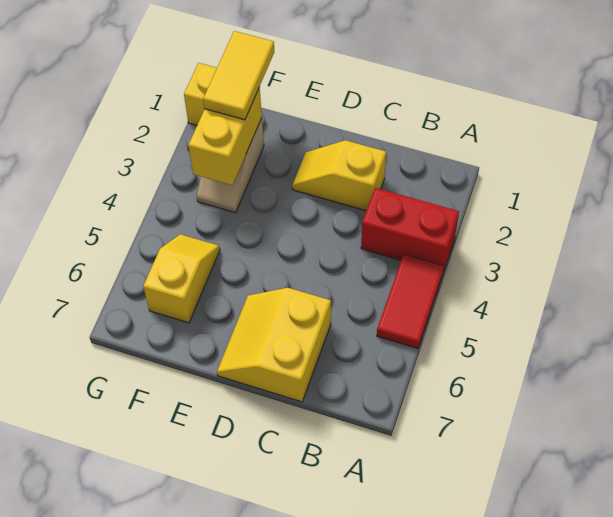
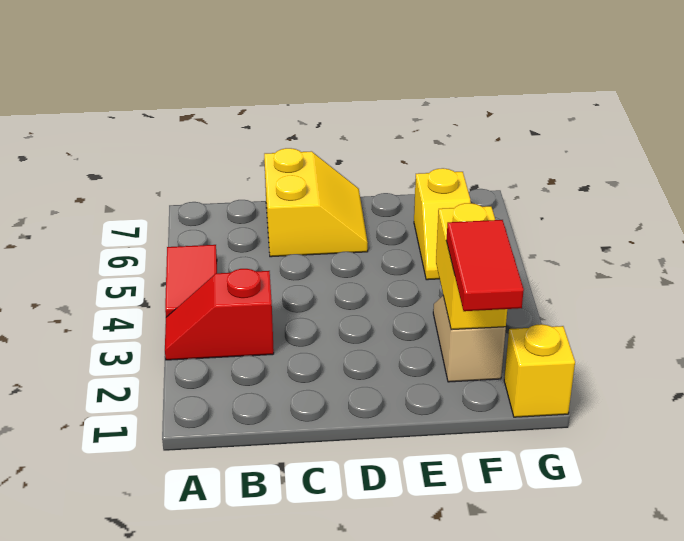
red 1x2 brick [361,188,459,272] -> red 1x2 slope [165,269,274,360]
yellow 1x2 slope [292,140,386,211] -> none
yellow 1x2 tile [203,31,274,120] -> red 1x2 tile [446,220,524,311]

